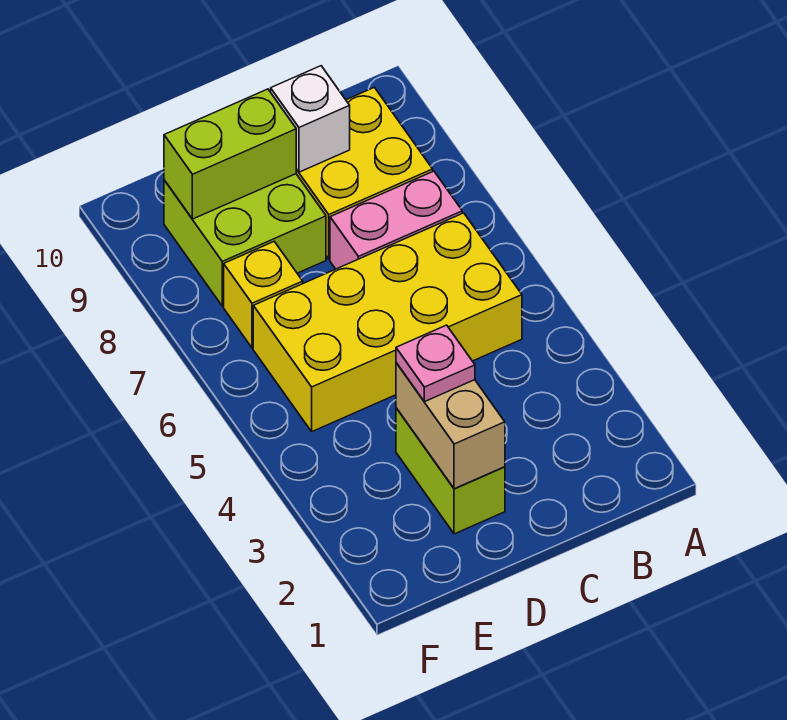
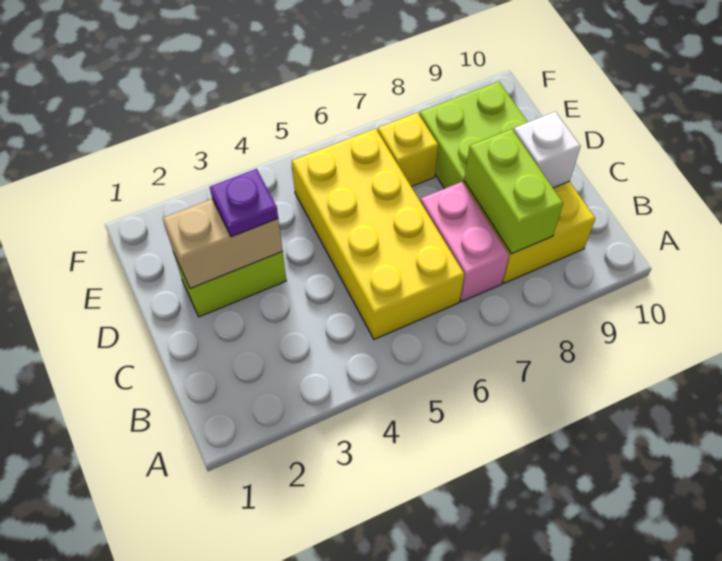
pink 1x1 plate [396,325,475,402] -> purple 1x1 plate [210,169,278,237]
lime 1x2 brick [164,89,296,219] -> lime 1x2 brick moved to [464,129,563,254]

